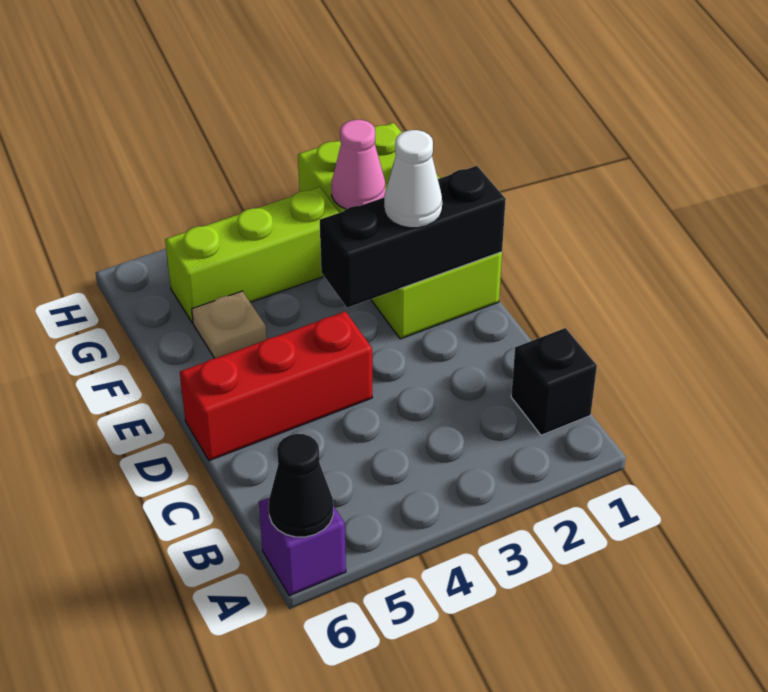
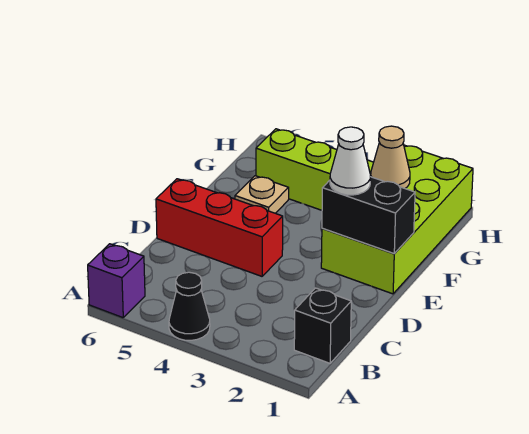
black 1x1 cone [269,434,333,537] -> black 1x1 cone moved to [169,272,210,340]
black 1x3 brick [320,166,506,308] -> black 1x2 brick [322,177,415,254]
pink 1x1 cone [332,120,385,209] -> tan 1x1 cone [371,126,410,188]

